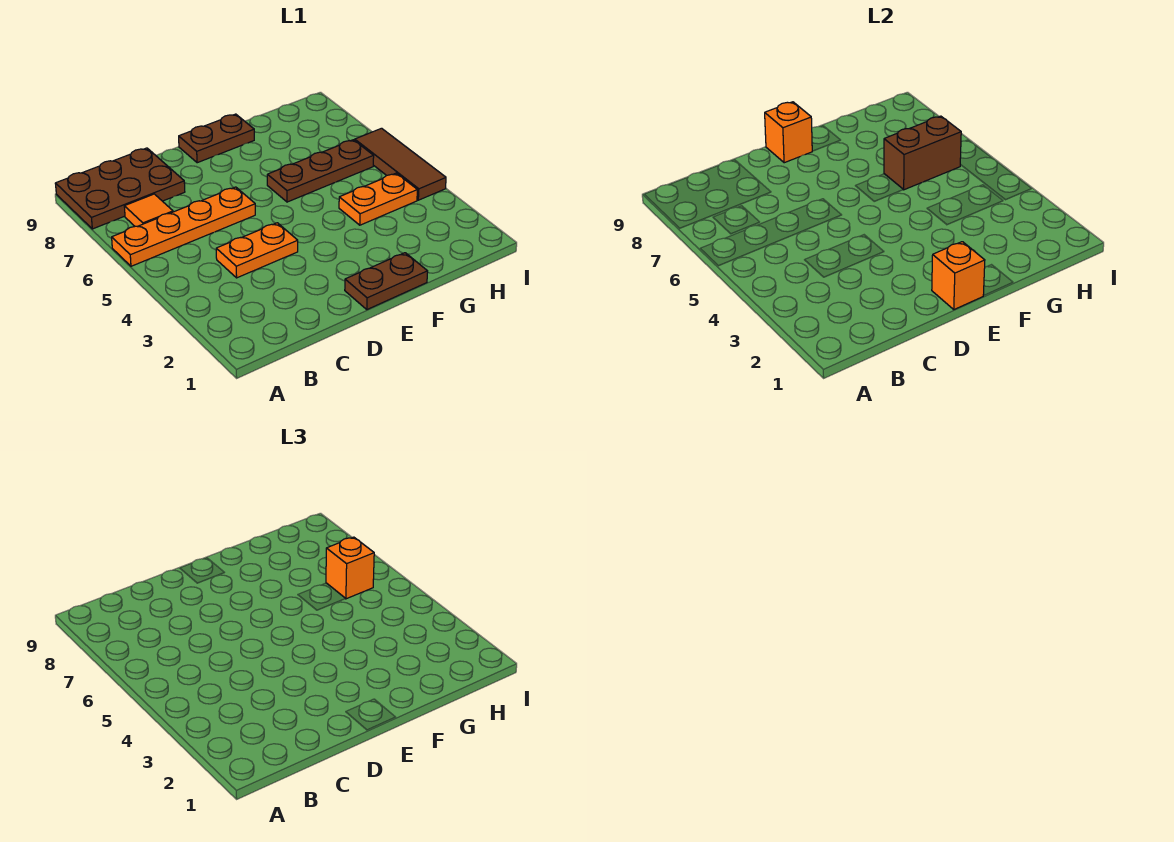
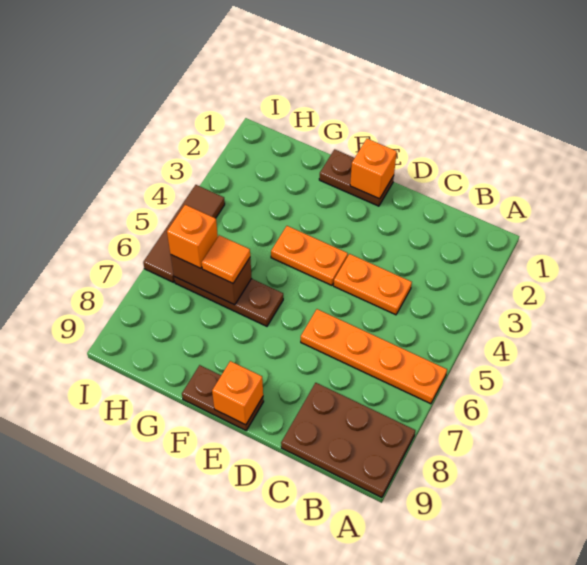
orange 1x1 tile [124,194,173,226] -> orange 1x1 tile moved to [202,235,250,283]
orange 1x2 plate [339,173,417,225] -> orange 1x2 plate moved to [271,226,348,285]

